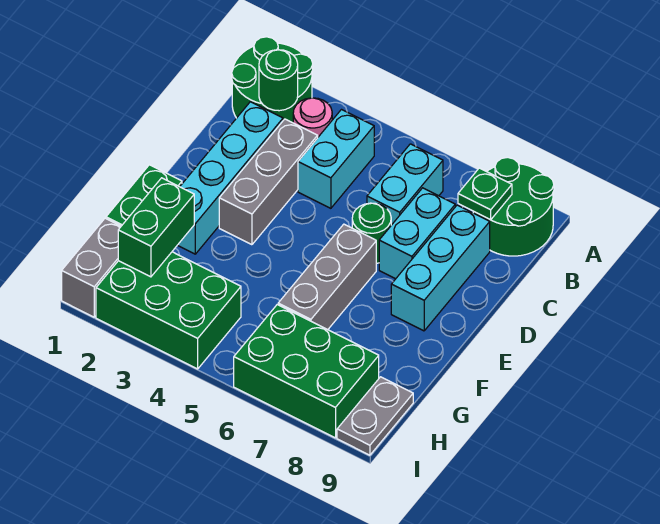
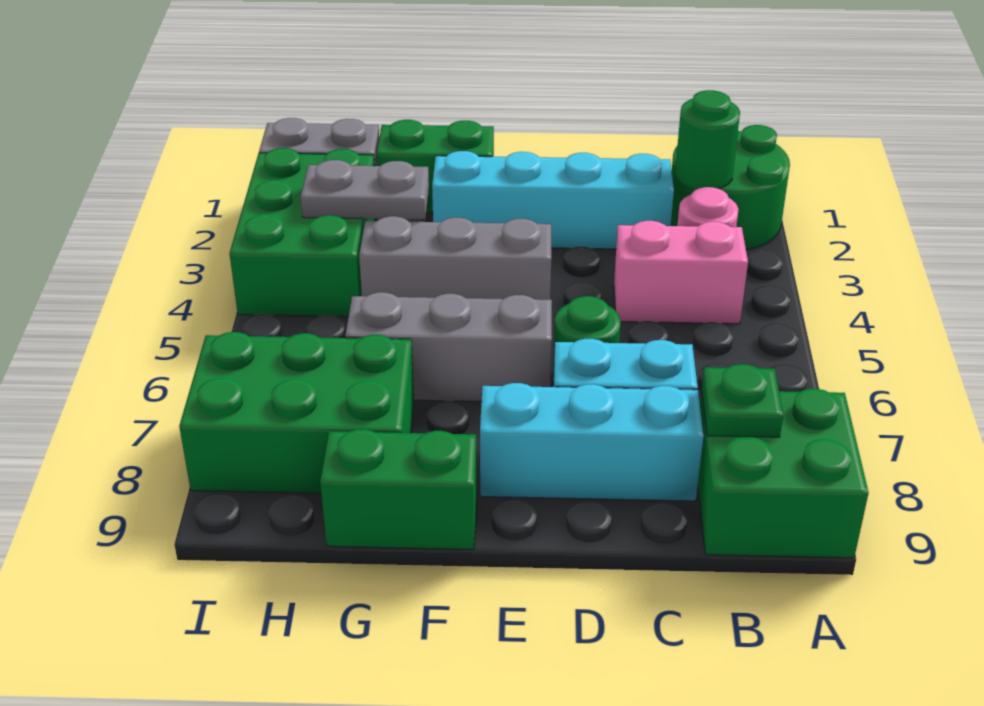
green 2x2 round brick [473,157,554,256] -> green 2x2 brick [698,389,869,558]
cyan 1x2 brick [298,110,374,208] -> pink 1x2 brick [614,221,748,324]
cyan 1x2 brick [367,144,443,225] -> none
grey 1x3 brick [219,119,318,245] -> grey 1x3 brick moved to [359,216,551,300]
green 1x2 brick [118,178,194,277] -> green 1x2 brick moved to [320,429,477,550]
green 2x3 brick [234,305,379,438] -> green 2x3 brick turned to [179,332,414,493]
grey 1x2 plate [337,377,413,455] -> grey 1x2 plate moved to [301,160,429,220]

